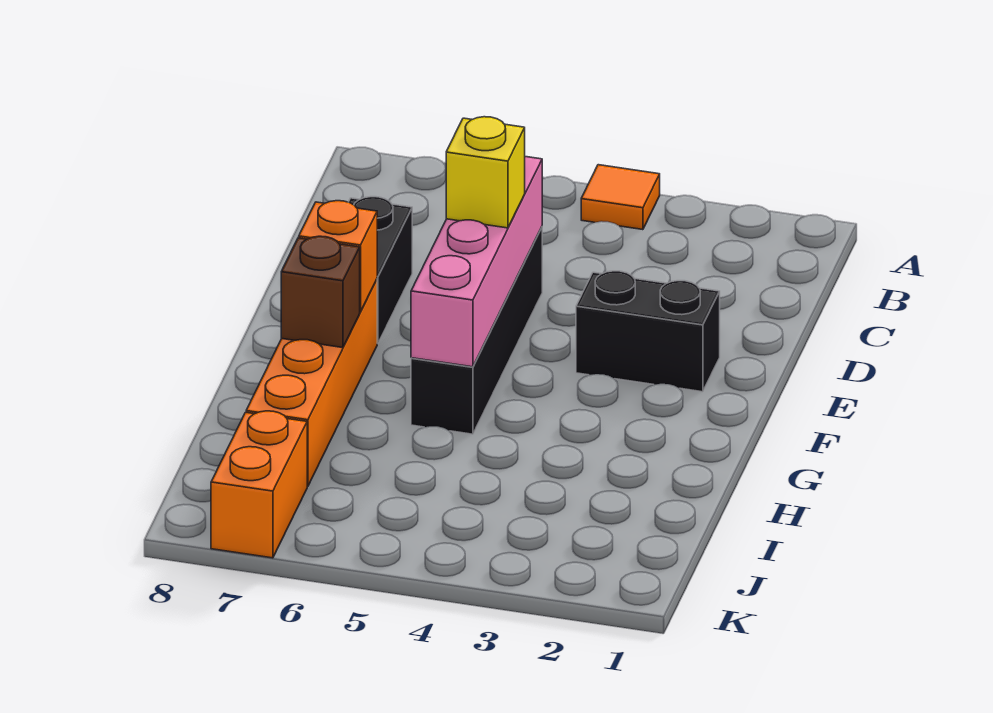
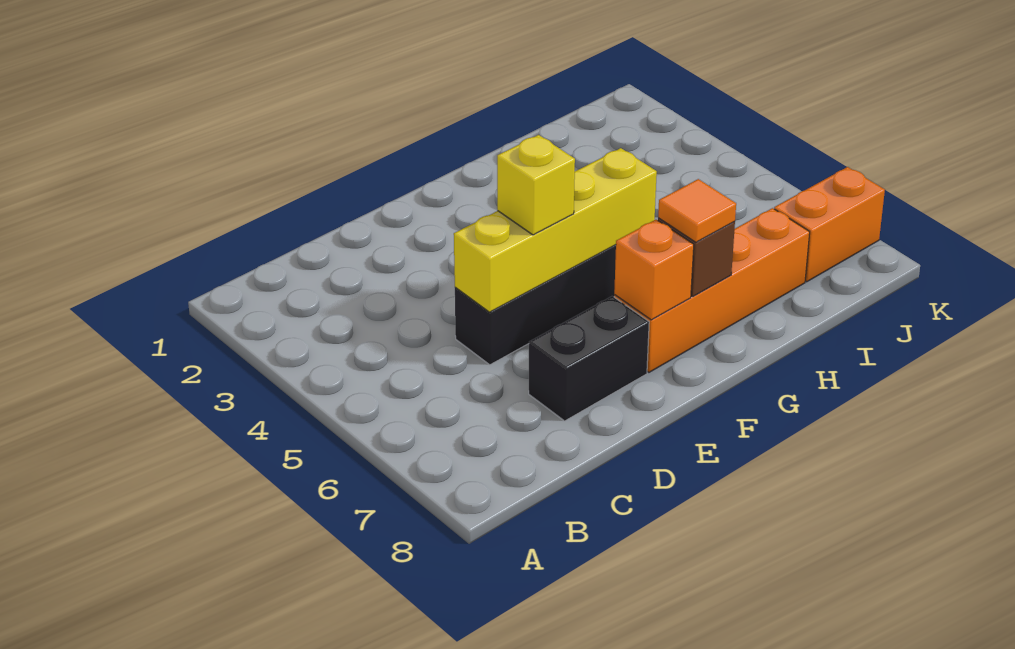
orange 1x1 tile [581,165,660,230] -> orange 1x1 tile moved to [658,179,736,242]
pink 1x4 brick [411,157,542,367] -> yellow 1x4 brick [454,148,657,312]
black 1x2 brick [576,271,720,392] -> none

